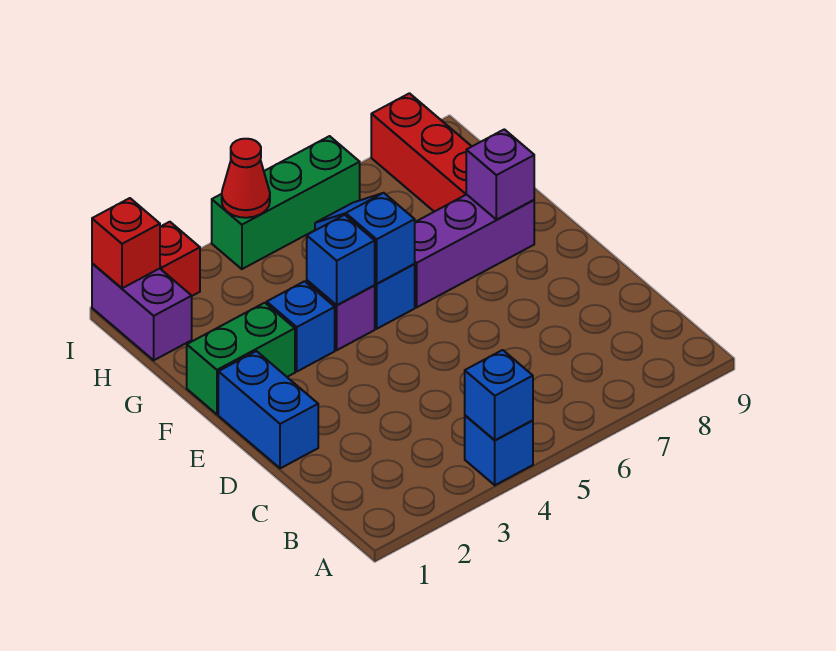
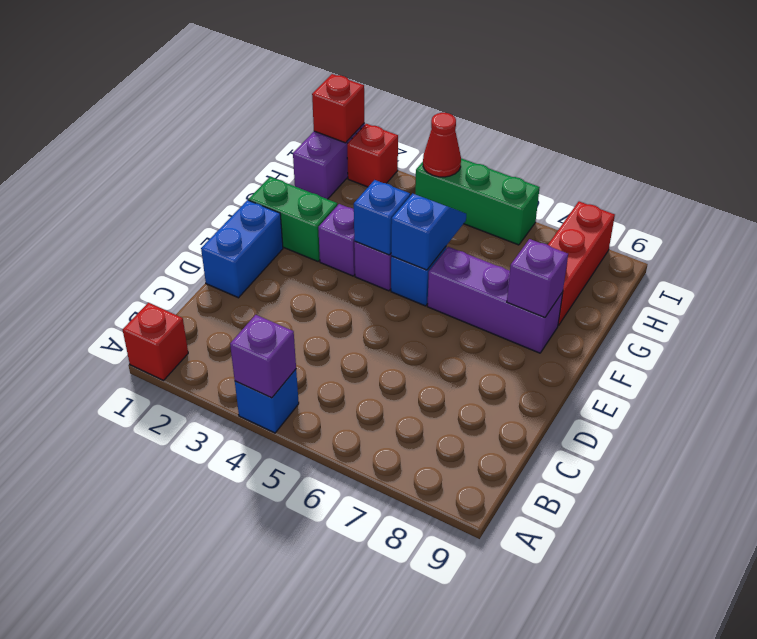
none -> red 1x1 brick [123,303,188,380]
blue 1x1 brick [465,350,533,440] -> purple 1x1 brick [230,315,296,398]
blue 1x1 brick [267,281,335,371] -> purple 1x1 brick [318,204,355,276]

